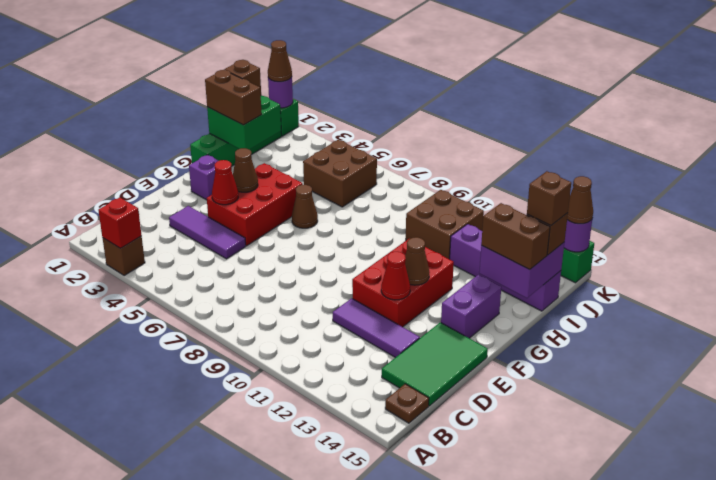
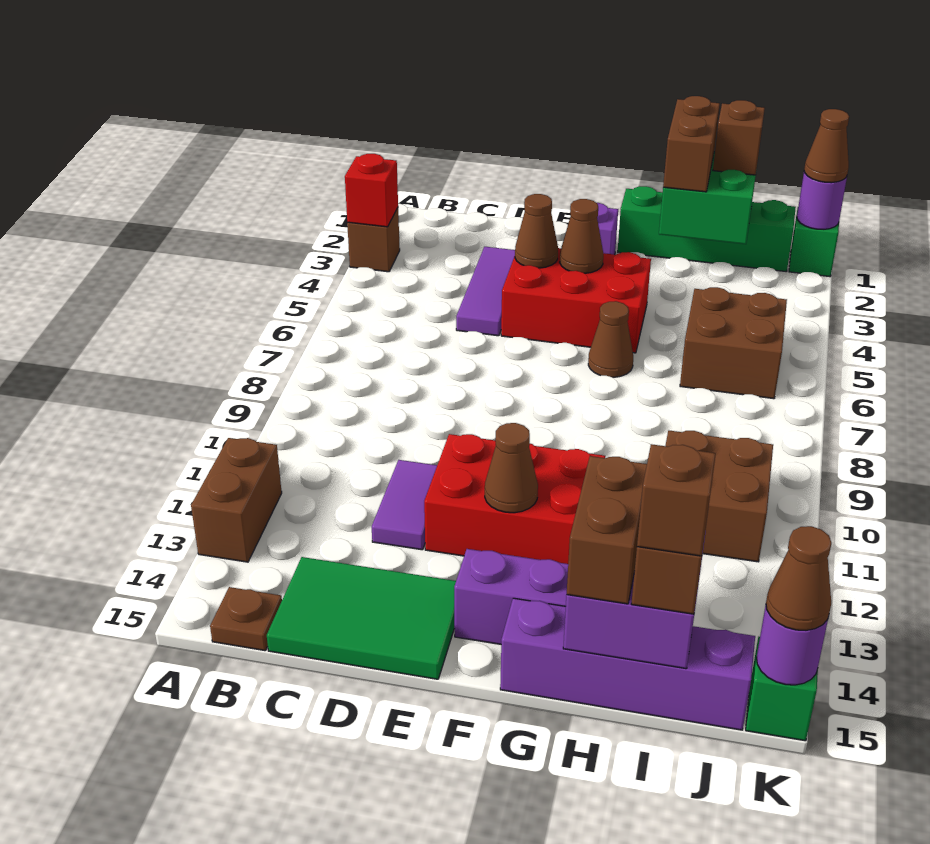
none -> brown 1x2 brick [191,438,282,562]
purple 1x3 tile [333,298,420,358] -> purple 1x2 tile [372,460,437,550]
red 1x1 cone [212,160,238,205] -> brown 1x1 cone [515,194,558,268]
red 1x1 cone [381,252,410,300] -> none
purple 1x4 brick [450,224,561,311] -> purple 1x4 brick turned to [500,598,755,730]

